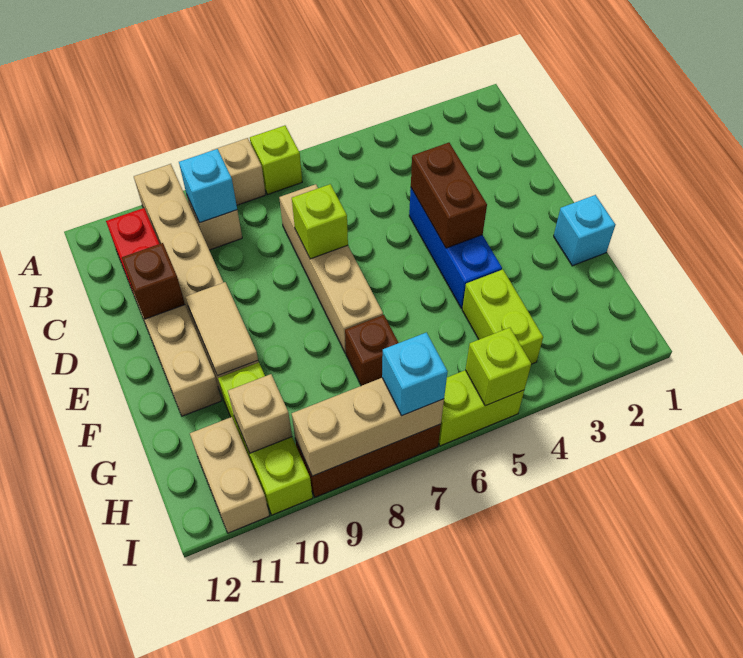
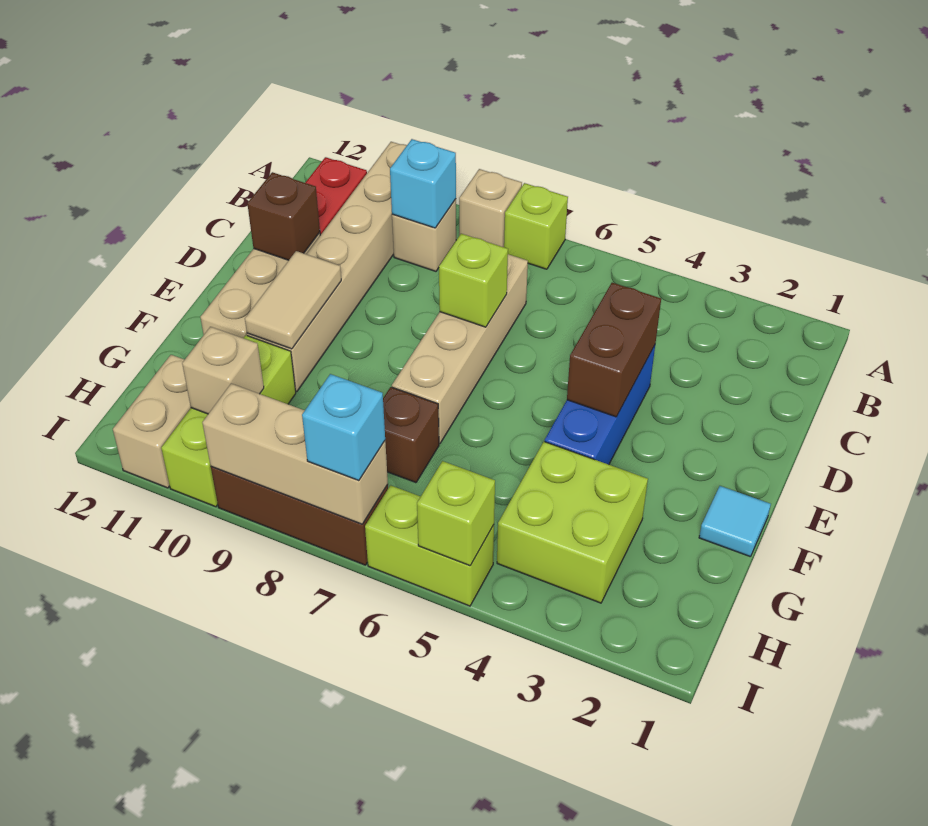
cyan 1x1 brick [554,195,615,266] -> cyan 1x1 tile [699,486,771,557]
lime 1x2 brick [462,270,543,364] -> lime 2x2 brick [497,442,648,603]

